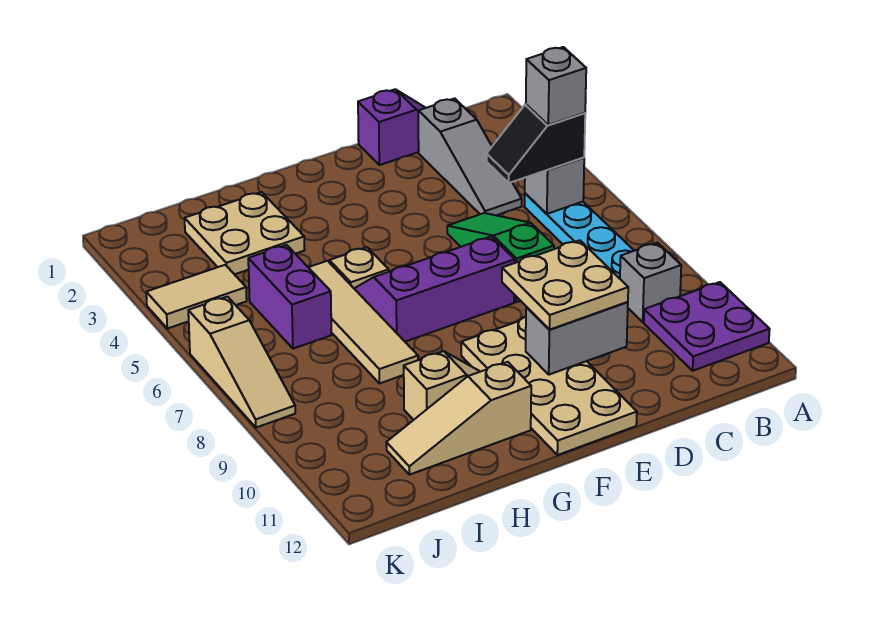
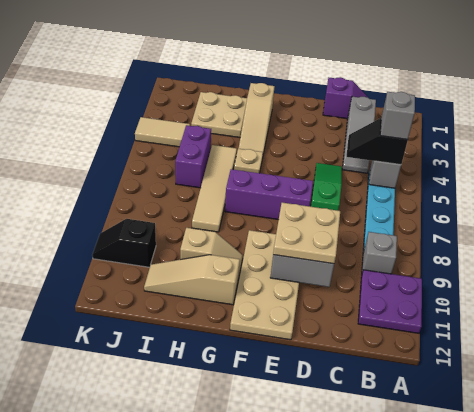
none -> black 1x2 slope [92,219,156,267]
tan 1x3 slope [188,297,295,428] -> tan 1x3 slope moved to [238,83,275,154]

